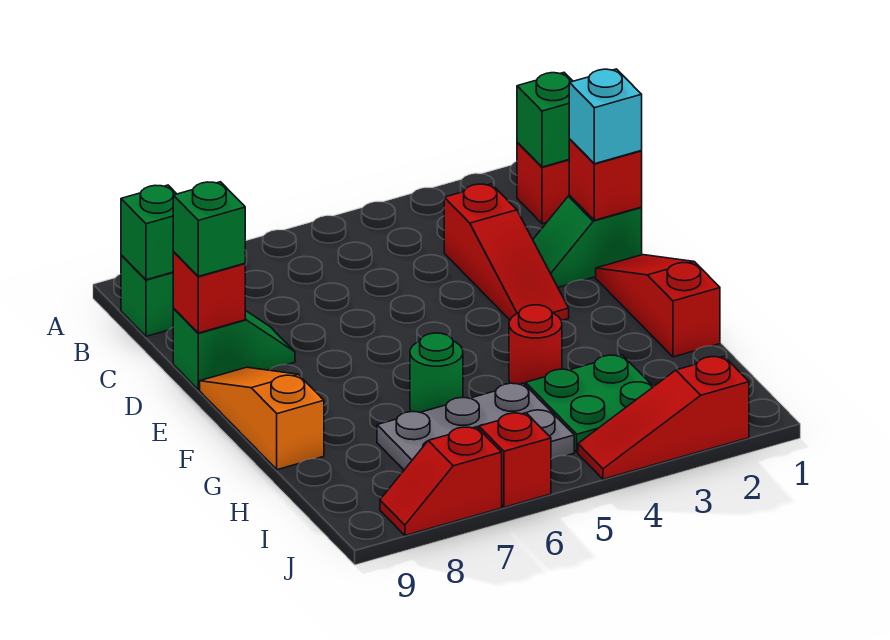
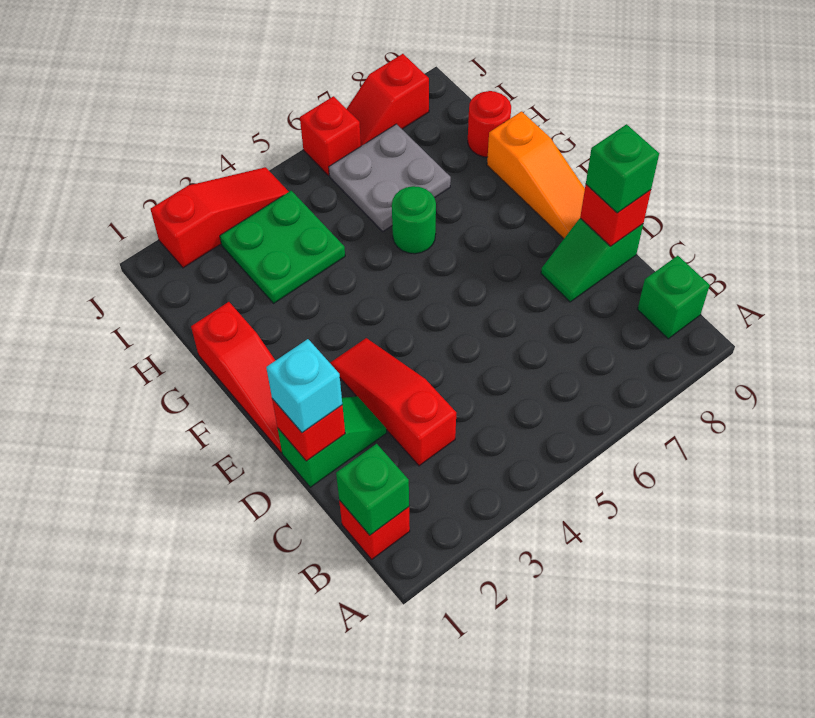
green 1x1 brick [121,185,176,280] -> none
red 1x1 round brick [509,305,562,385] -> red 1x1 round brick moved to [468,91,511,157]
grey 2x3 plate [377,383,574,470] -> grey 2x2 plate [329,124,451,231]
red 1x2 slope [380,427,502,536] -> red 1x2 slope turned to [347,54,429,146]

